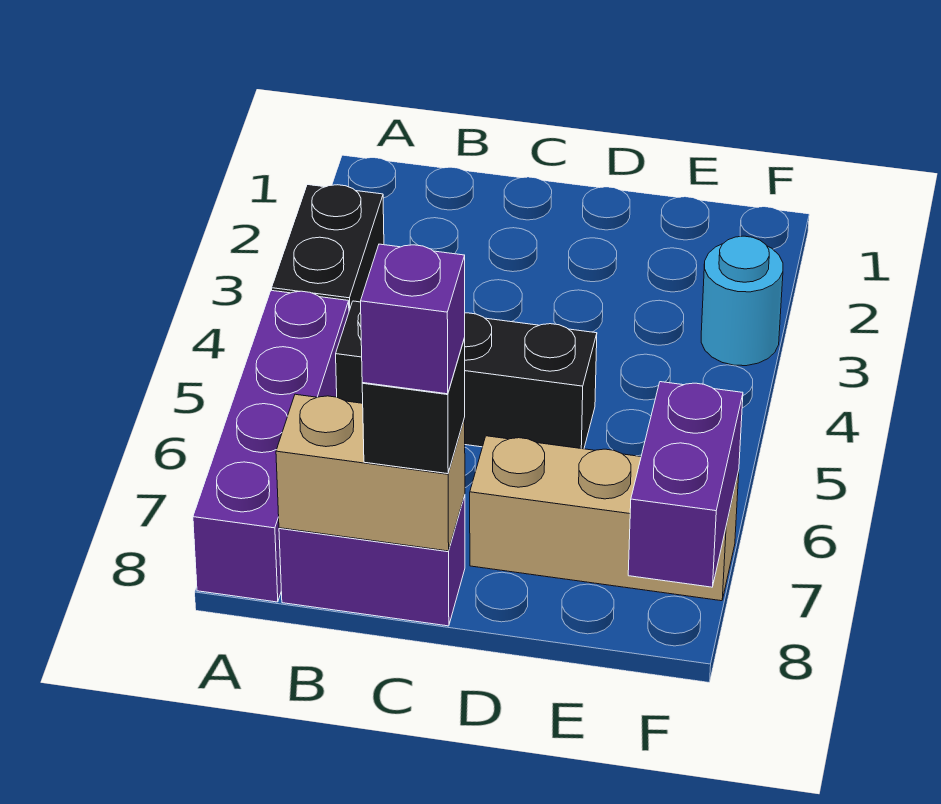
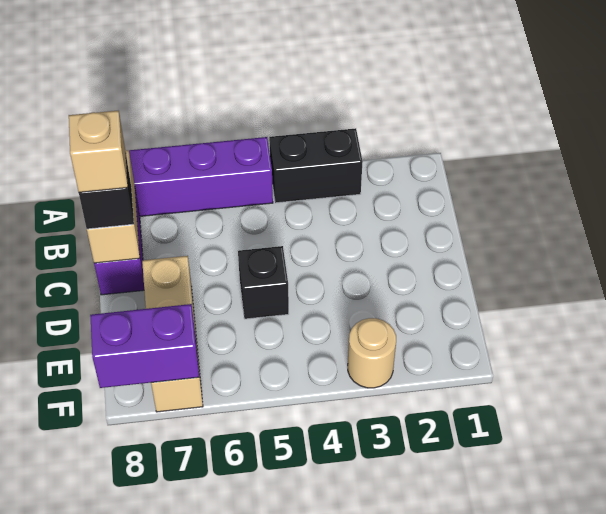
black 1x3 brick [336,301,597,449] -> black 1x1 brick [238,246,289,319]
purple 1x1 brick [361,244,465,394] -> tan 1x1 brick [69,111,128,192]
cyan 1x1 round brick [701,236,783,366] -> tan 1x1 round brick [348,318,396,388]

